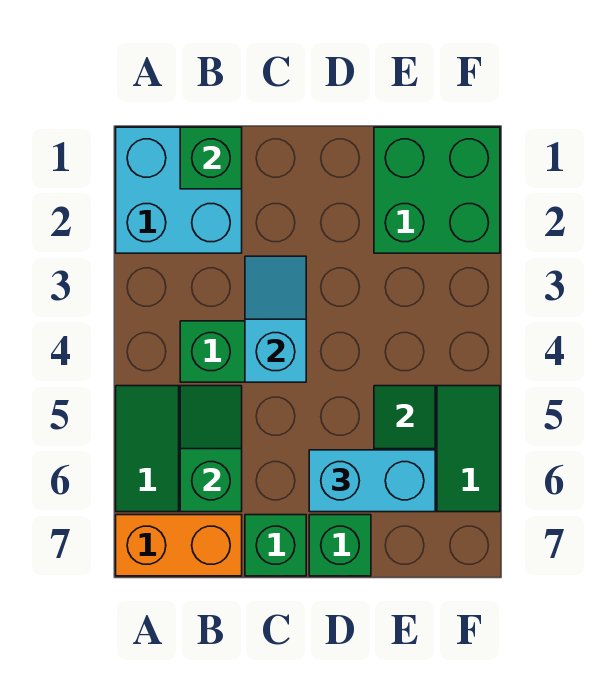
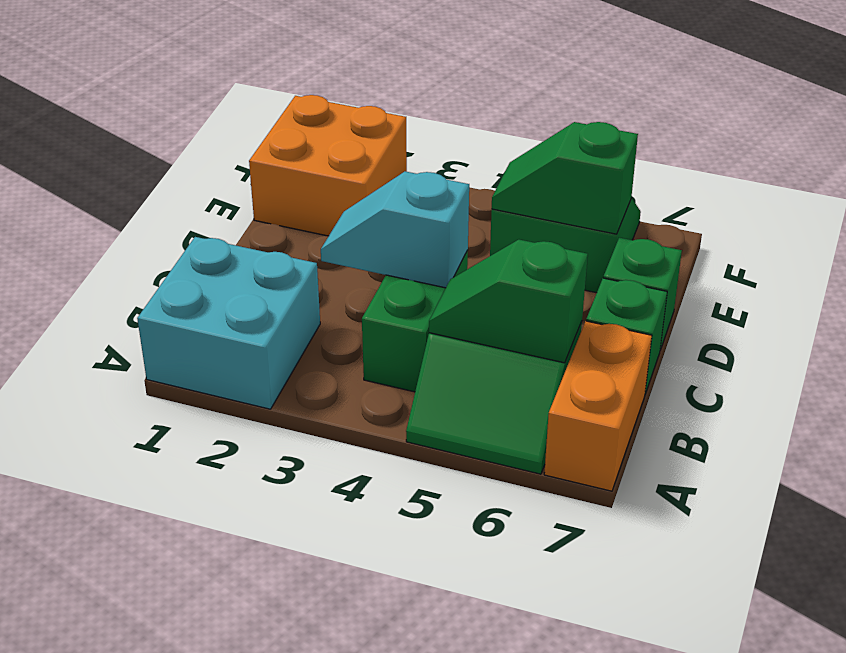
green 1x1 brick [180,127,242,189] -> none
cyan 1x2 brick [309,450,435,512] -> none
green 2x2 brick [374,127,500,253] -> orange 2x2 brick [249,95,407,236]

